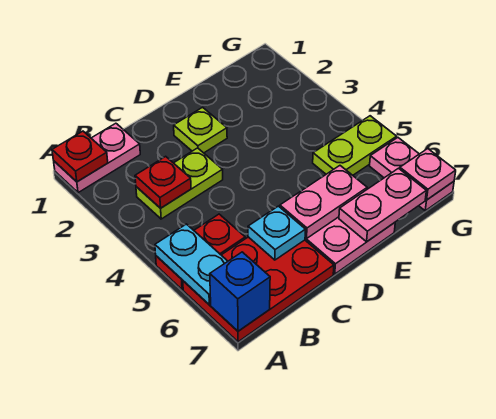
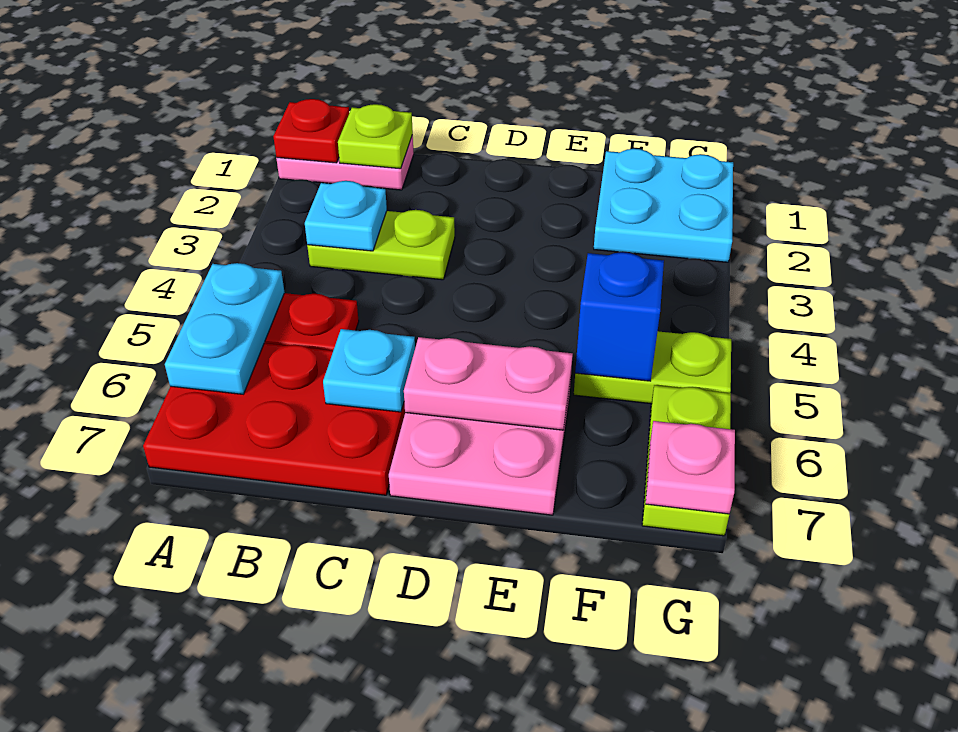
blue 1x1 brick [210,252,270,331] -> blue 1x1 brick moved to [575,252,664,381]
red 1x1 plate [135,156,191,208] -> cyan 1x1 plate [305,181,387,251]
lime 1x1 plate [174,107,227,153] -> lime 1x1 plate moved to [338,104,413,169]
pink 1x2 plate [339,168,426,242] -> none
none -> cyan 2x2 plate [594,149,733,262]
pink 1x2 plate [370,138,454,211] -> lime 1x2 plate [642,385,731,536]

